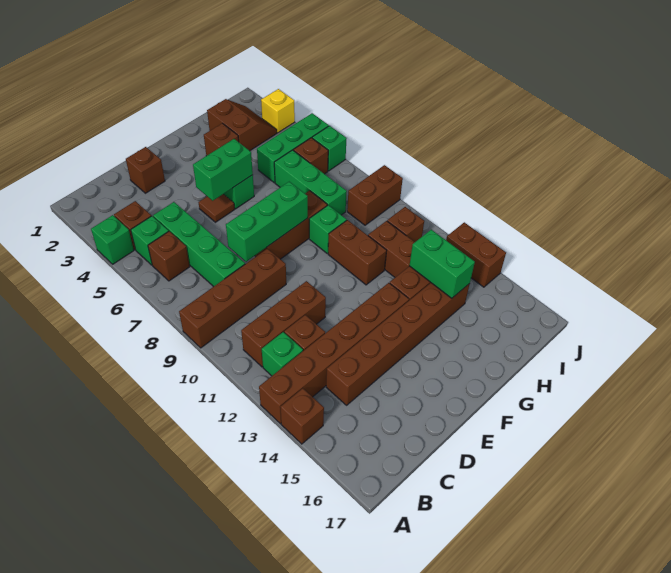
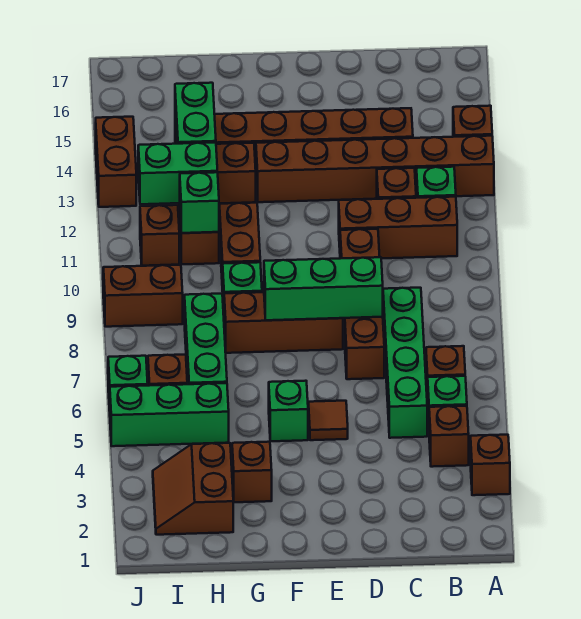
green 1x1 brick [91,215,134,264] -> green 1x1 brick moved to [180,172,219,233]
brown 1x4 brick [179,248,286,348] -> brown 1x4 brick turned to [340,229,384,379]
brown 1x1 brick [126,147,165,193] -> brown 1x1 brick moved to [471,435,510,495]
green 1x2 brick [193,139,253,201] -> green 1x2 brick moved to [138,143,217,204]
yellow 1x1 brick [261,89,295,133] -> none

